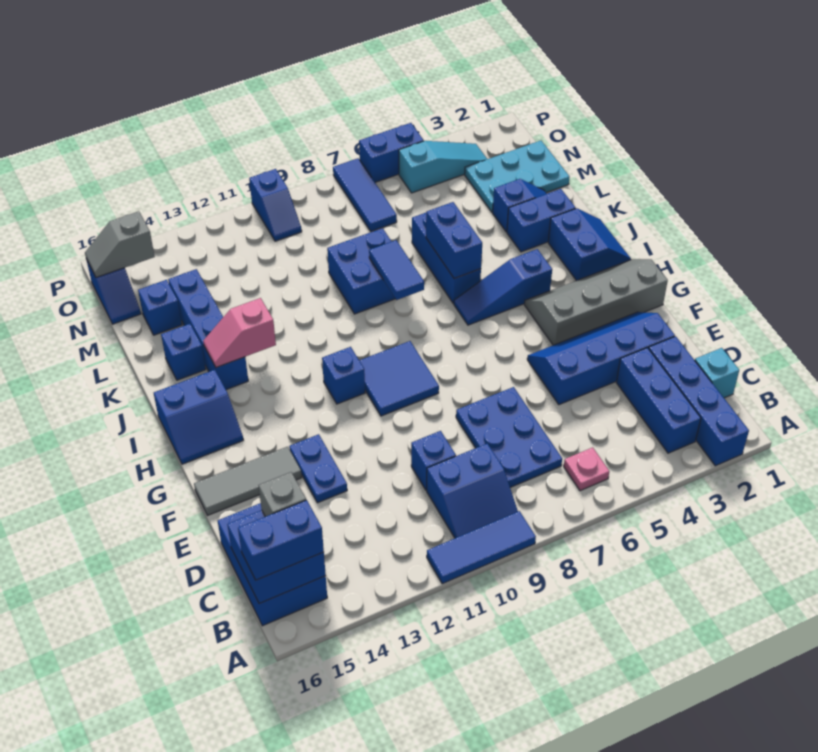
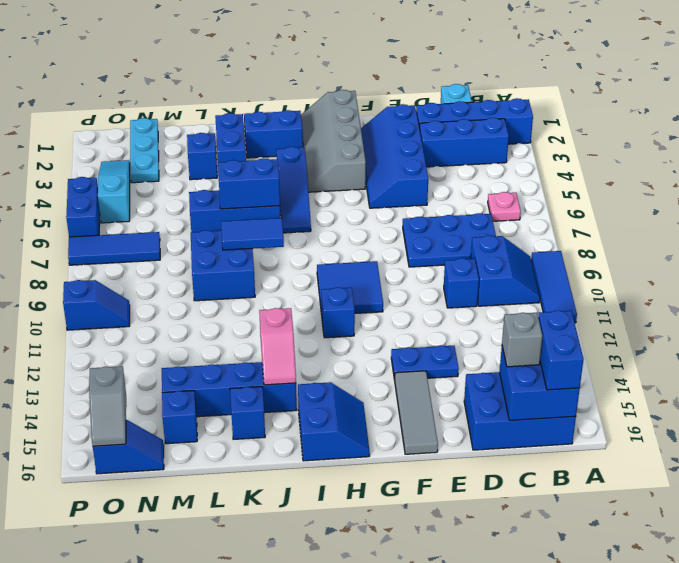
cyan 2x3 plate [465,141,570,212] -> cyan 1x3 plate [130,118,159,183]

